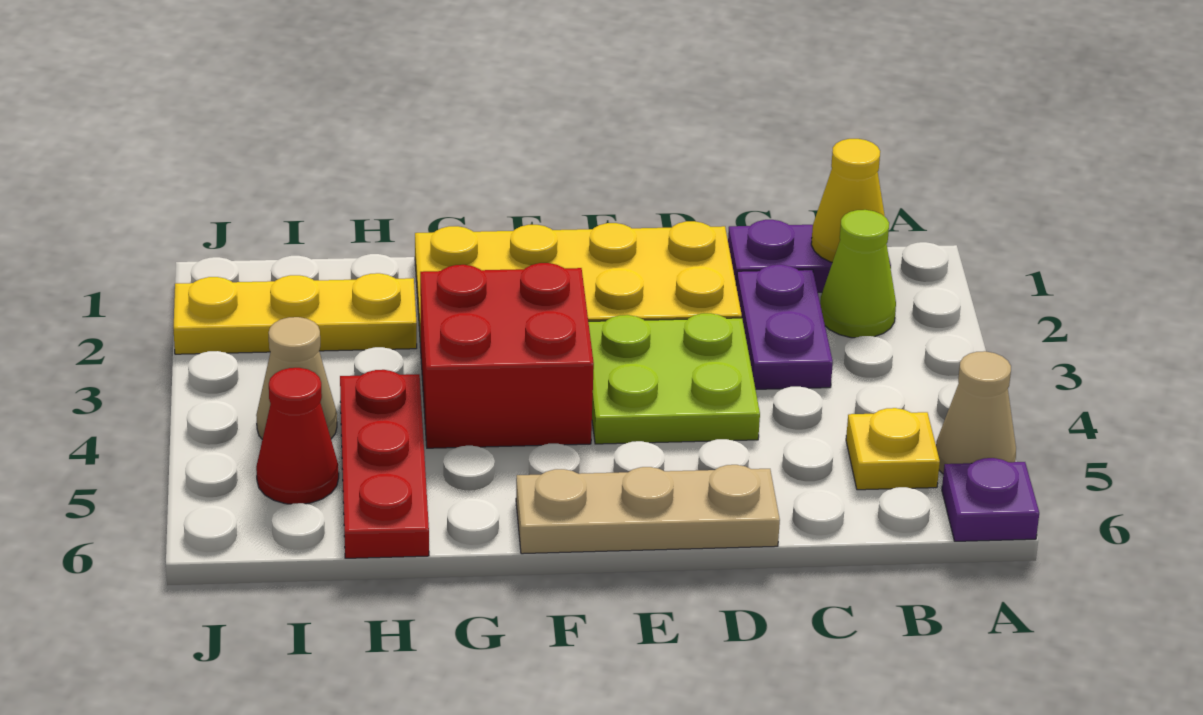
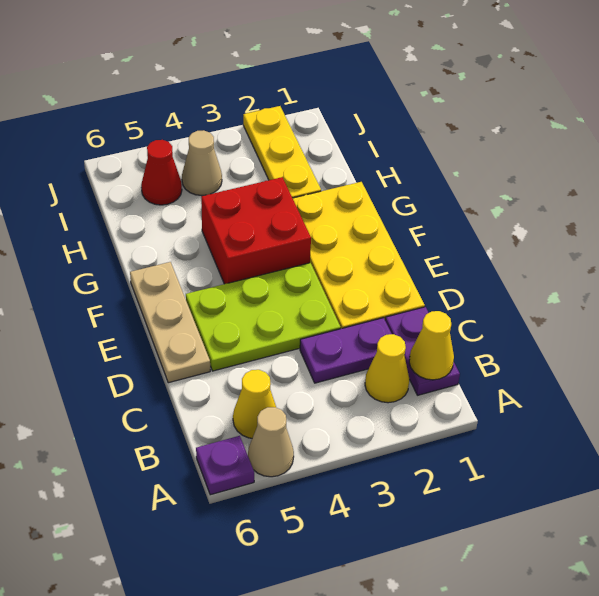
lime 1x1 cone [820,210,896,338] -> yellow 1x1 cone [365,334,409,403]
yellow 1x1 plate [846,408,940,490] -> yellow 1x1 cone [233,370,276,438]
lime 2x2 plate [588,313,760,444] -> lime 2x3 plate [186,263,341,371]
red 1x3 plate [340,370,429,558] -> none

